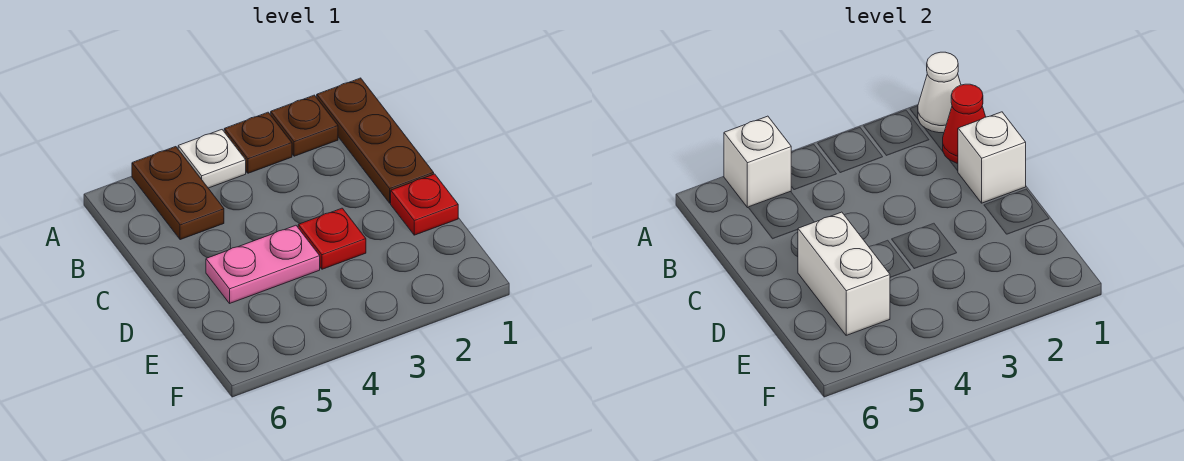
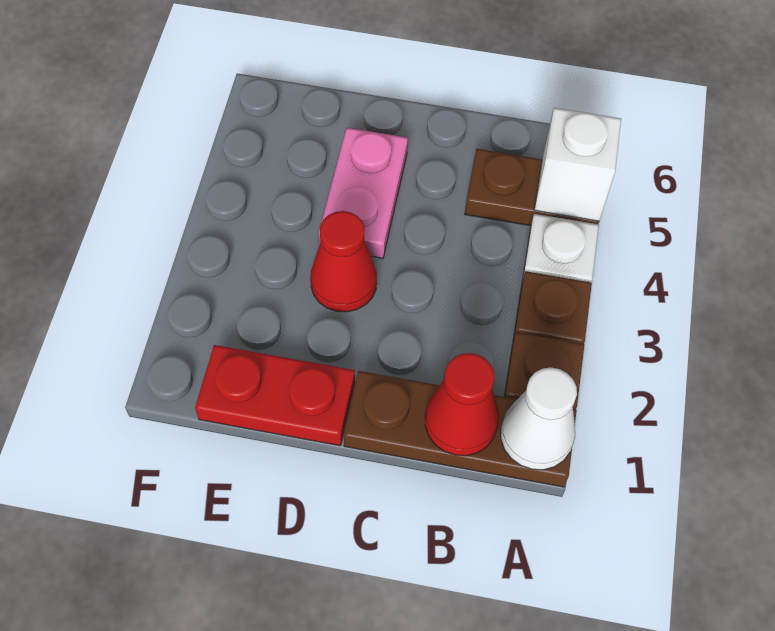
white 1x1 brick [958,112,1026,203] -> none
red 1x1 plate [391,174,458,235] -> red 1x2 plate [195,345,355,446]
red 1x1 plate [298,208,366,269] -> red 1x1 cone [310,211,377,312]
white 1x2 brick [798,212,890,335] -> none

